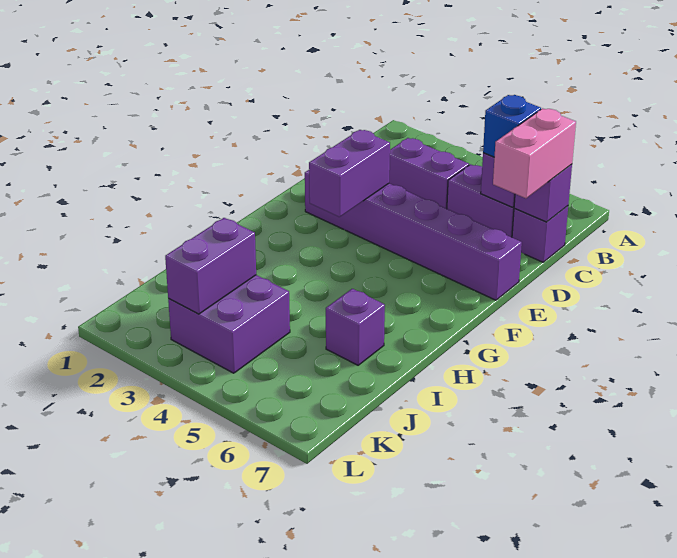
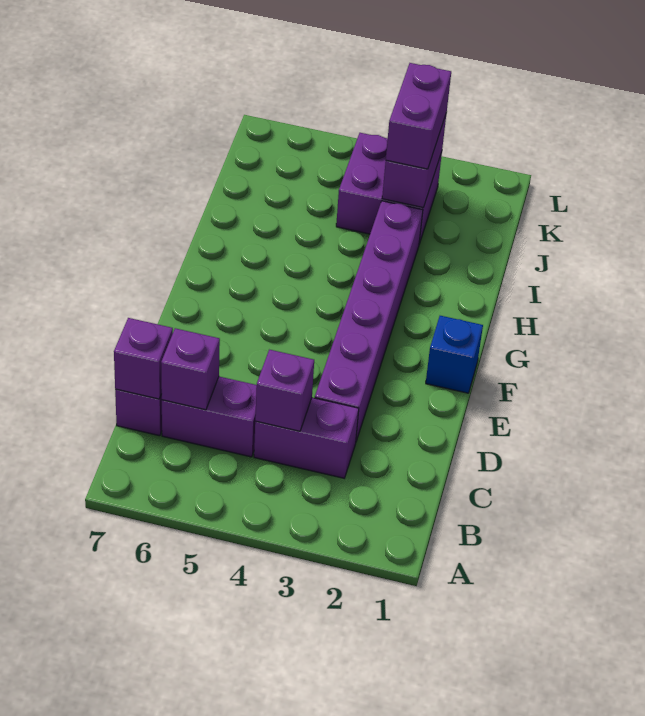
blue 1x1 brick [483,95,541,157] -> blue 1x1 brick moved to [426,316,483,393]
pink 1x2 brick [493,108,576,198] -> none
purple 1x6 brick [305,170,522,300] -> purple 1x6 brick turned to [315,201,423,441]
purple 1x2 brick [309,130,390,217] -> purple 1x2 brick moved to [386,63,451,169]
purple 1x1 brick [326,289,385,365] -> purple 1x1 brick moved to [255,350,314,431]

